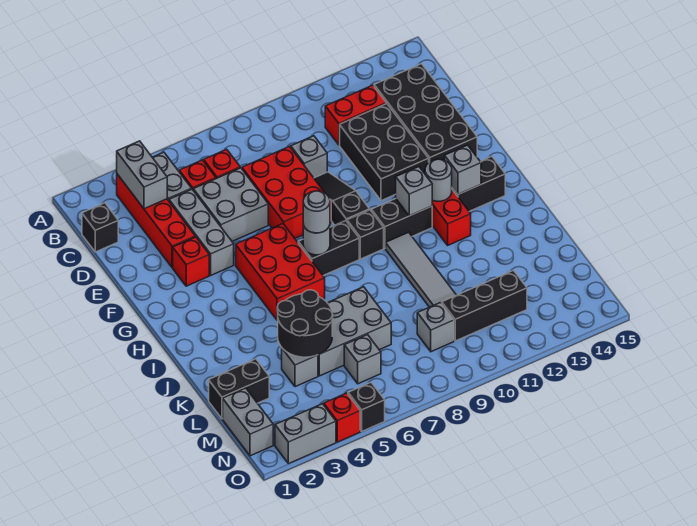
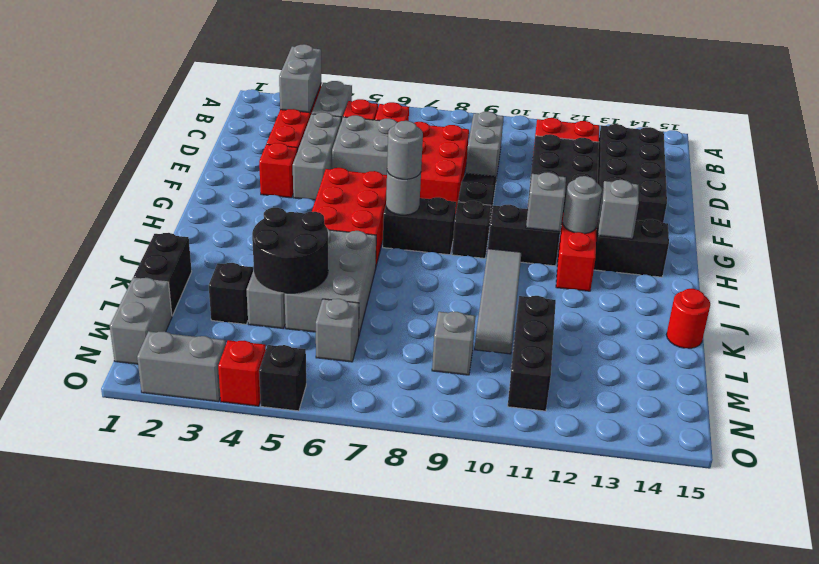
black 1x1 brick [82,203,118,252] -> black 1x1 brick moved to [209,263,253,324]
grey 1x1 brick [291,136,327,178] -> grey 1x2 brick [466,112,504,176]
grey 2x3 brick [318,287,391,376] -> grey 2x3 brick turned to [285,228,376,334]
none -> red 1x1 round brick [666,289,710,348]
black 1x2 brick [209,359,269,419] -> black 1x2 brick turned to [133,233,192,316]
black 1x3 brick [442,270,527,341] -> black 1x3 brick turned to [508,296,556,411]

